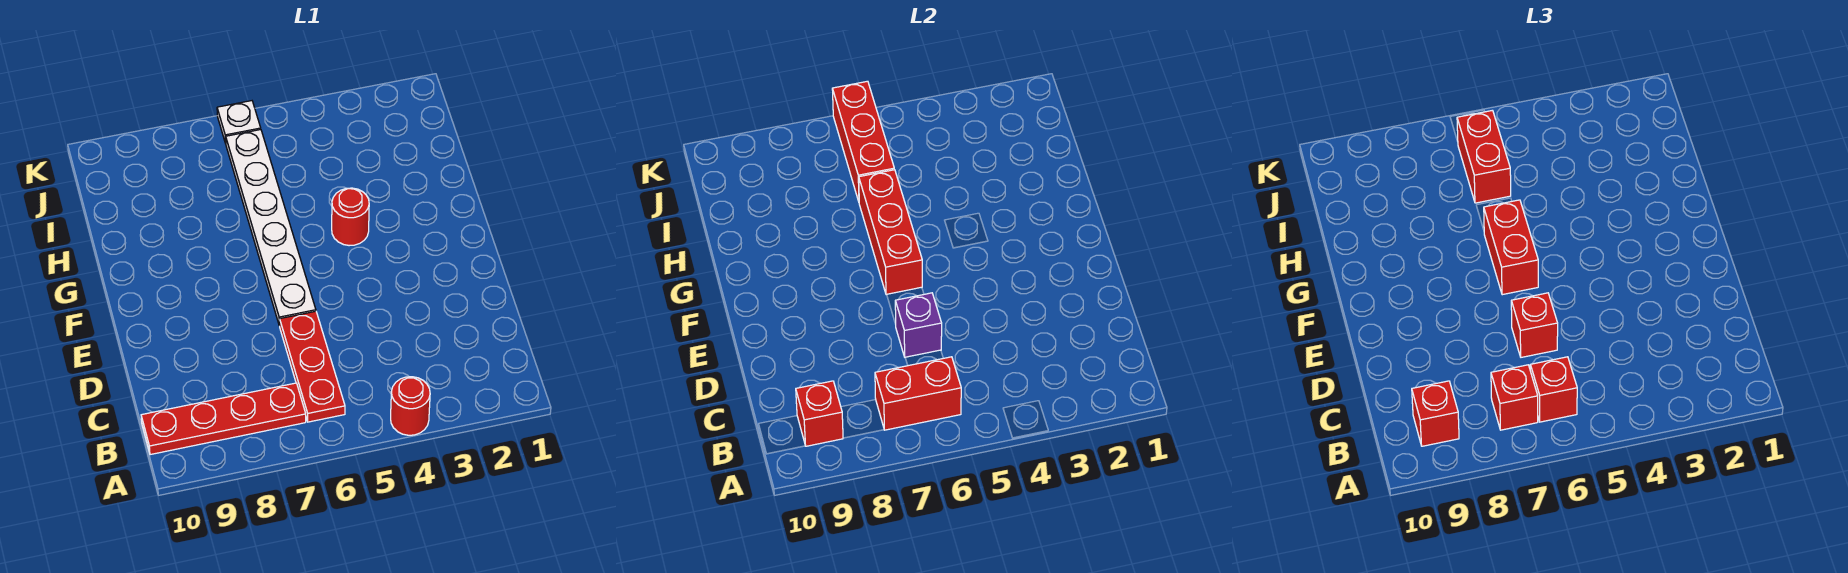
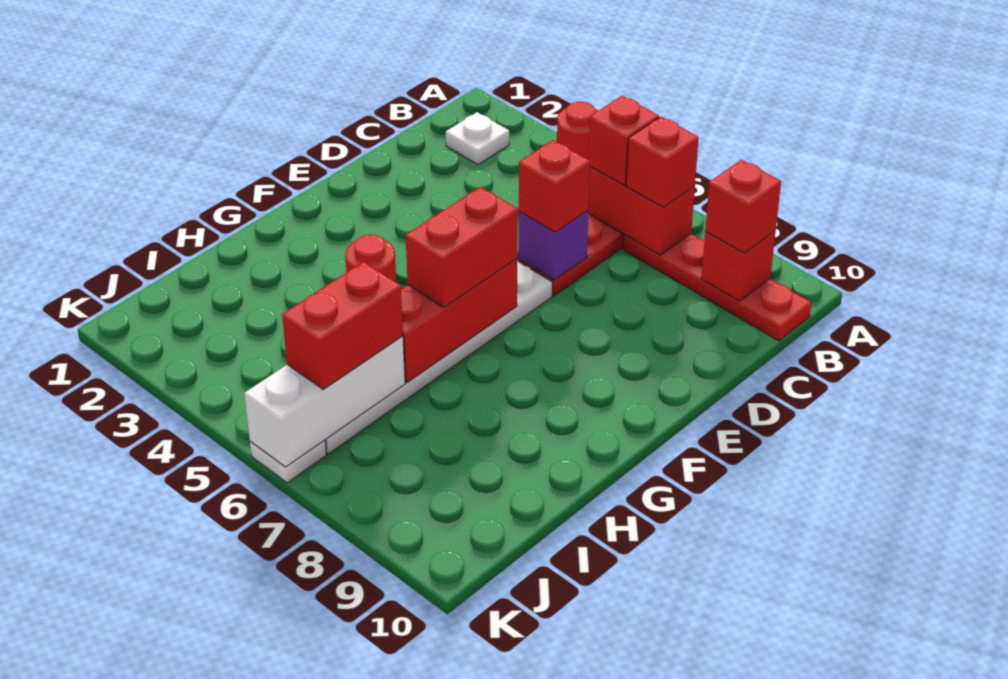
none -> white 1x1 plate [446,112,509,165]
red 1x3 brick [832,81,894,201] -> white 1x3 brick [244,336,405,467]

